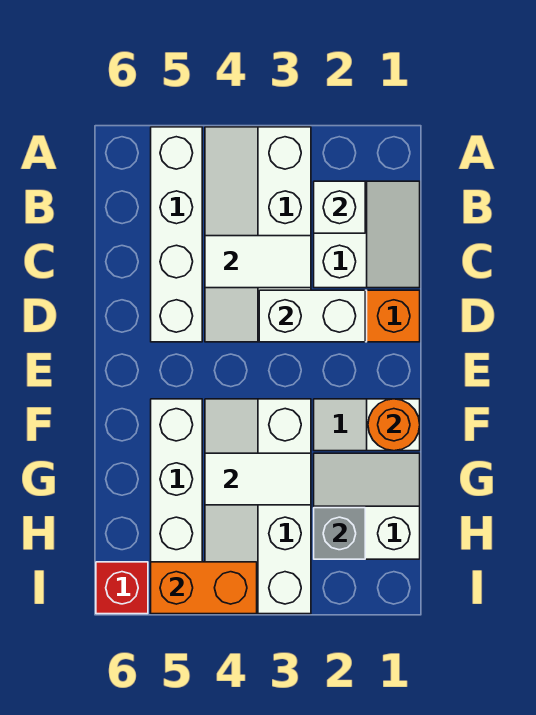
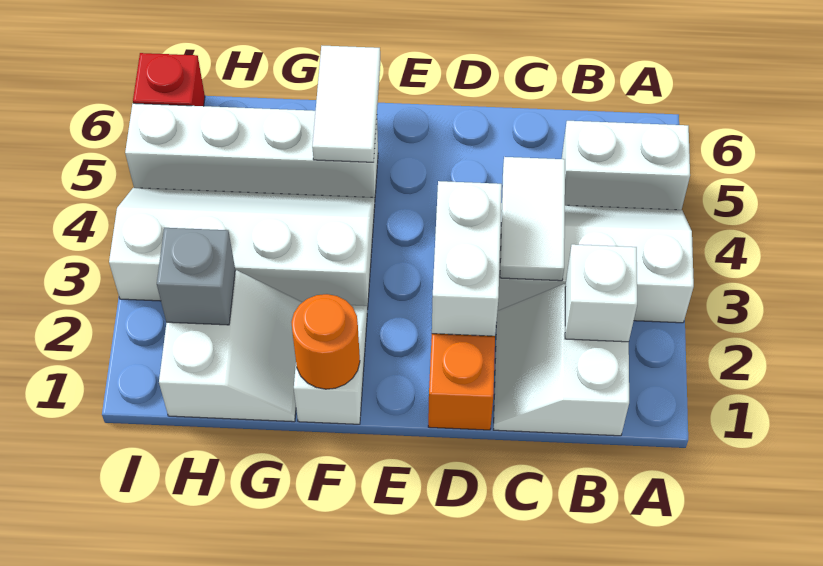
white 1x4 brick [151,127,202,342] -> white 1x2 brick [562,121,690,210]
white 2x2 slope [314,181,420,288] -> white 2x2 slope turned to [494,284,629,436]
white 1x2 tile [205,453,311,505] -> white 1x2 tile moved to [312,46,380,162]
orange 1x2 brick [151,562,257,614] -> none

